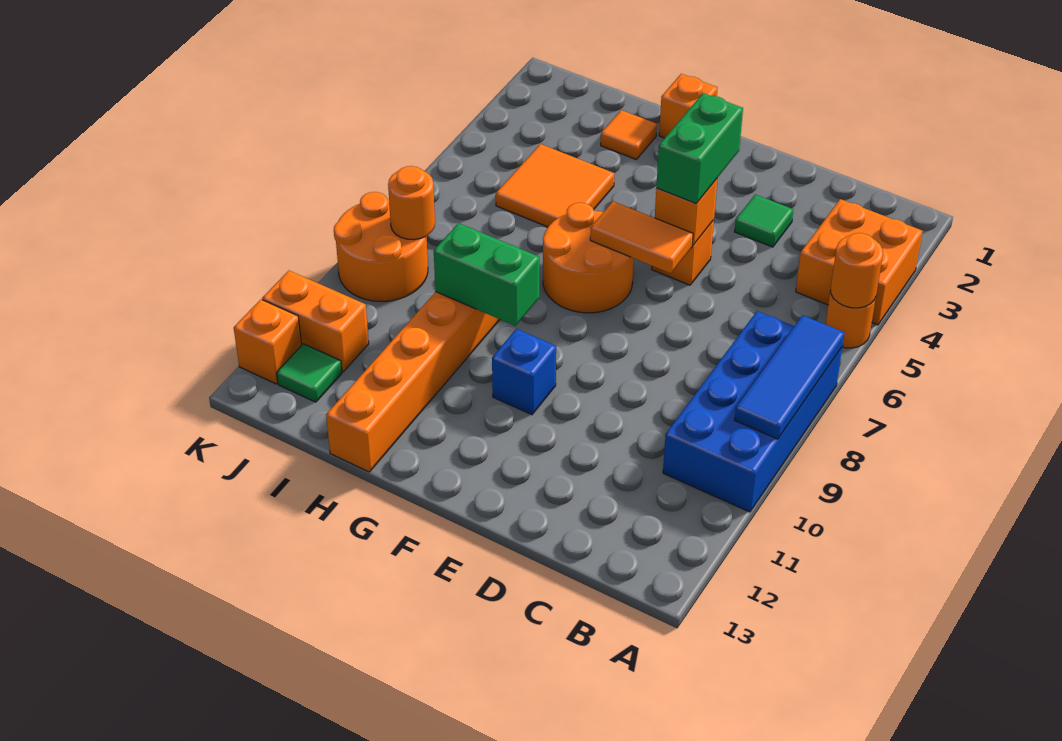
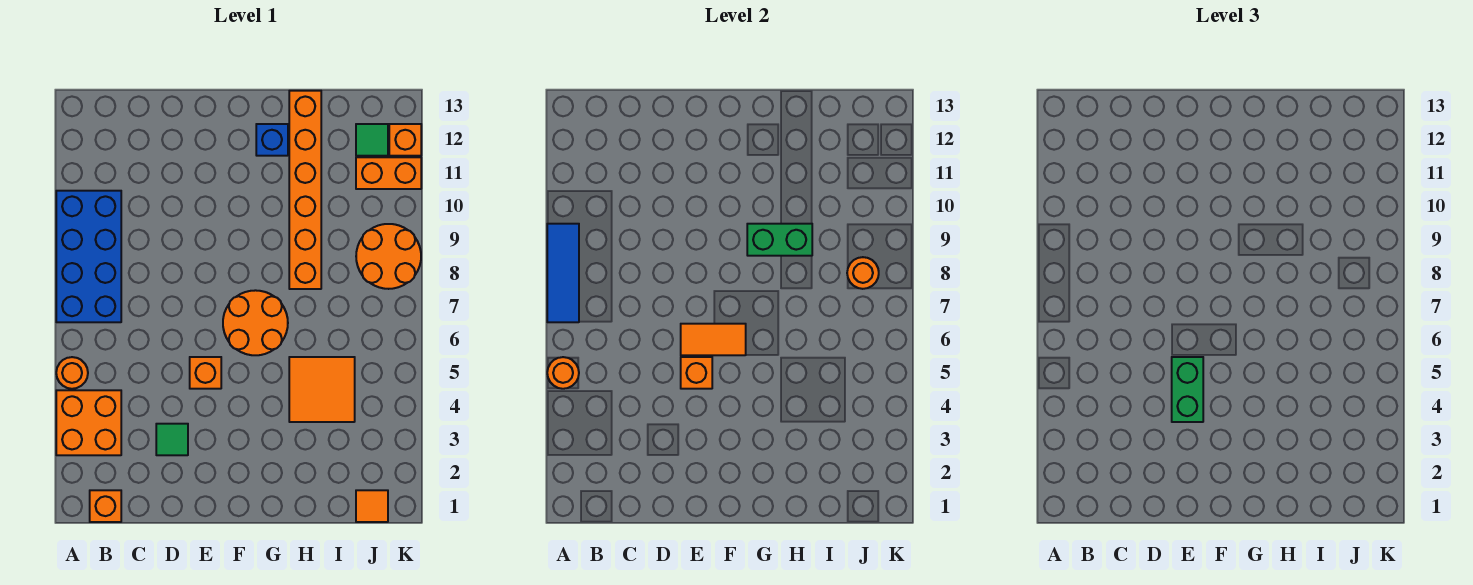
blue 1x1 brick [492,329,556,415] -> blue 1x1 brick moved to [256,124,288,156]
orange 1x1 brick [659,74,718,138] -> orange 1x1 brick moved to [90,490,121,522]
orange 1x1 tile [601,110,657,159] -> orange 1x1 tile moved to [356,490,388,522]

